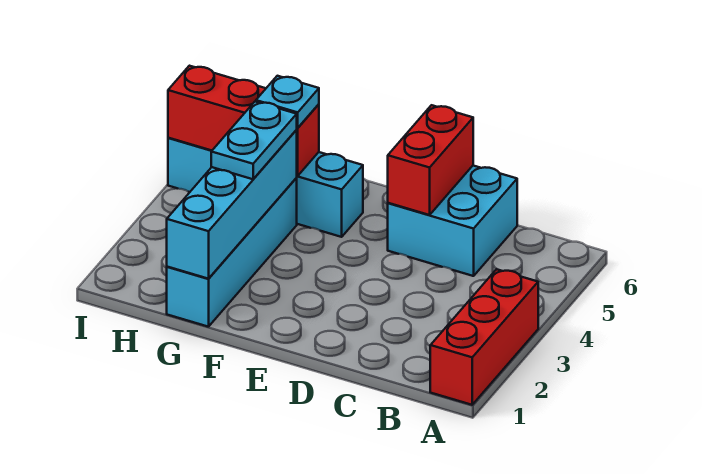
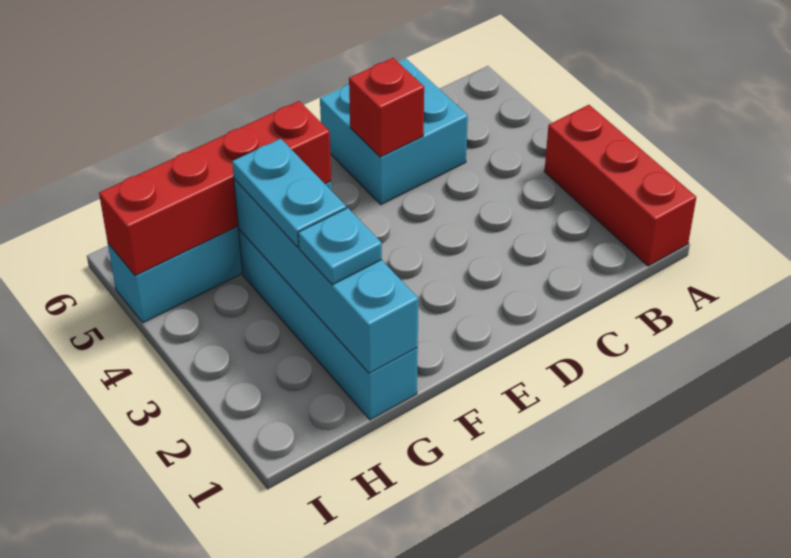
red 1x2 brick [388,105,473,215] -> red 1x1 brick [349,58,424,157]
red 1x3 brick [168,66,319,176] -> red 1x4 brick [99,101,331,276]
cyan 1x1 plate [256,76,319,128] -> cyan 1x1 plate moved to [298,208,382,285]

